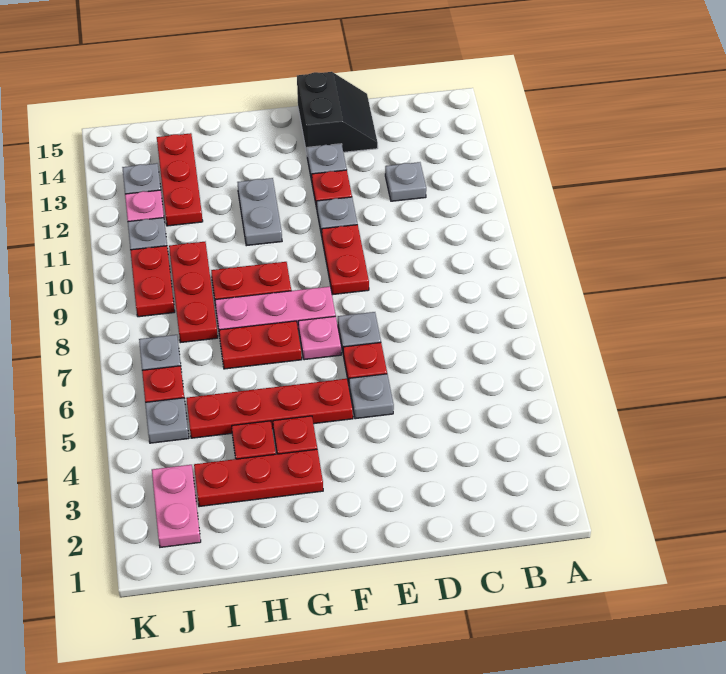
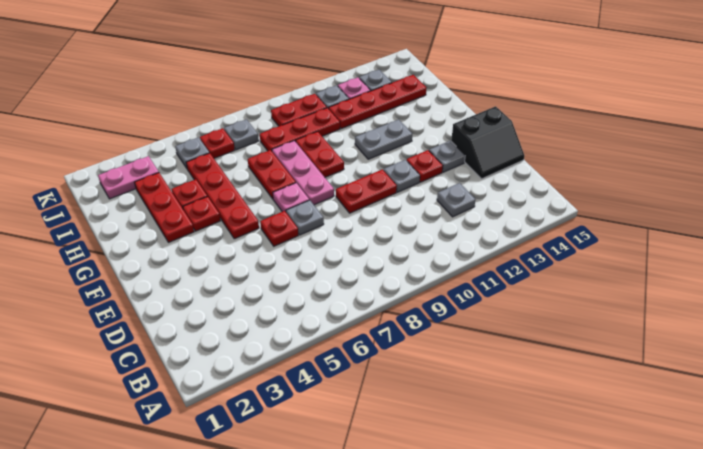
grey 1x1 plate [349,374,394,419] -> none
red 1x3 plate [157,133,203,226] -> red 1x4 plate [329,75,427,129]

